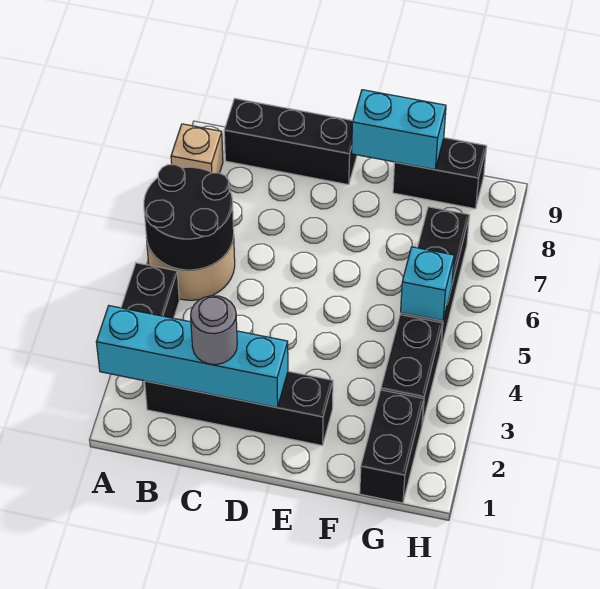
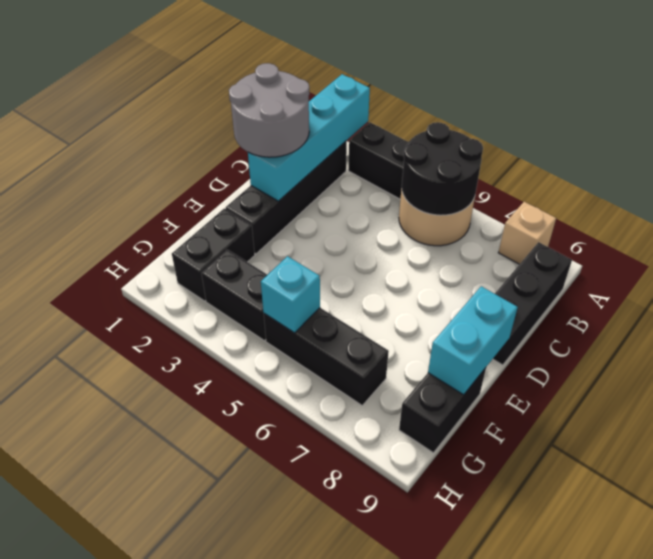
grey 1x1 round brick [191,296,237,364] -> grey 2x2 round brick [229,63,310,157]
black 1x2 brick [360,390,424,503] -> black 1x2 brick turned to [172,209,255,301]

